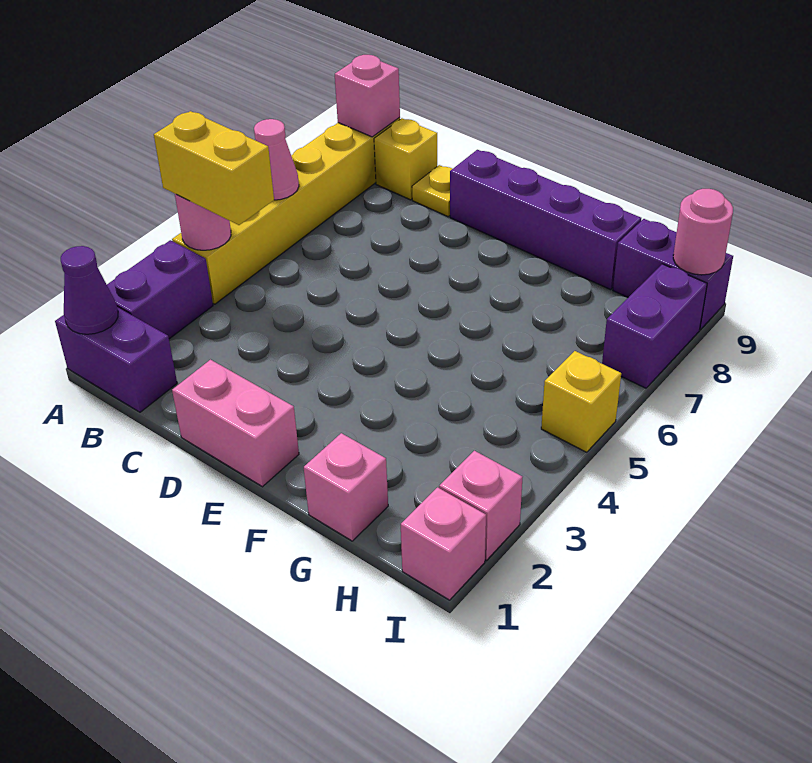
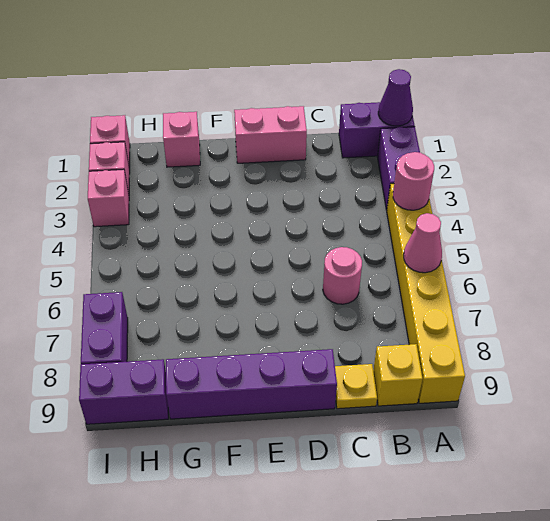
yellow 1x2 brick [154,111,274,225] -> none
pink 1x1 brick [335,55,400,137] -> pink 1x1 brick moved to [88,169,129,227]
yellow 1x1 brick [541,351,621,452] -> none
pink 1x1 round brick [673,189,733,275] -> pink 1x1 round brick moved to [323,247,362,304]

